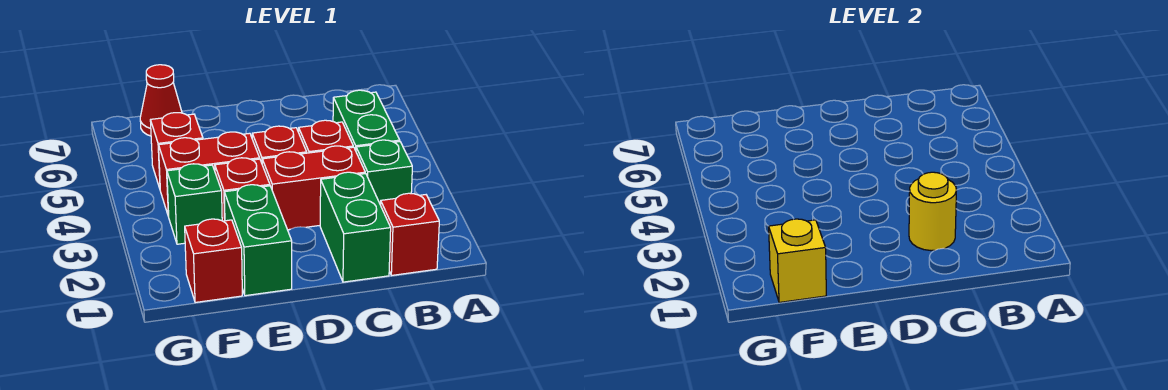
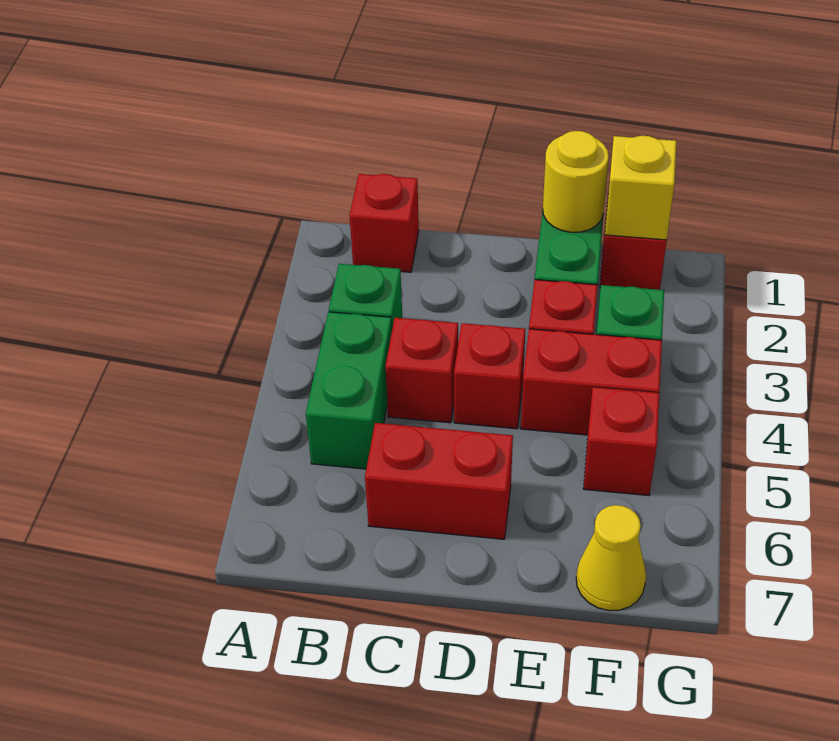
green 1x2 brick [320,172,391,282] -> none
yellow 1x1 round brick [909,172,957,251] -> yellow 1x1 round brick moved to [543,131,609,232]
red 1x2 brick [262,146,365,230] -> red 1x2 brick moved to [365,423,513,539]
red 1x1 cone [140,65,182,136] -> yellow 1x1 cone [576,505,646,611]

